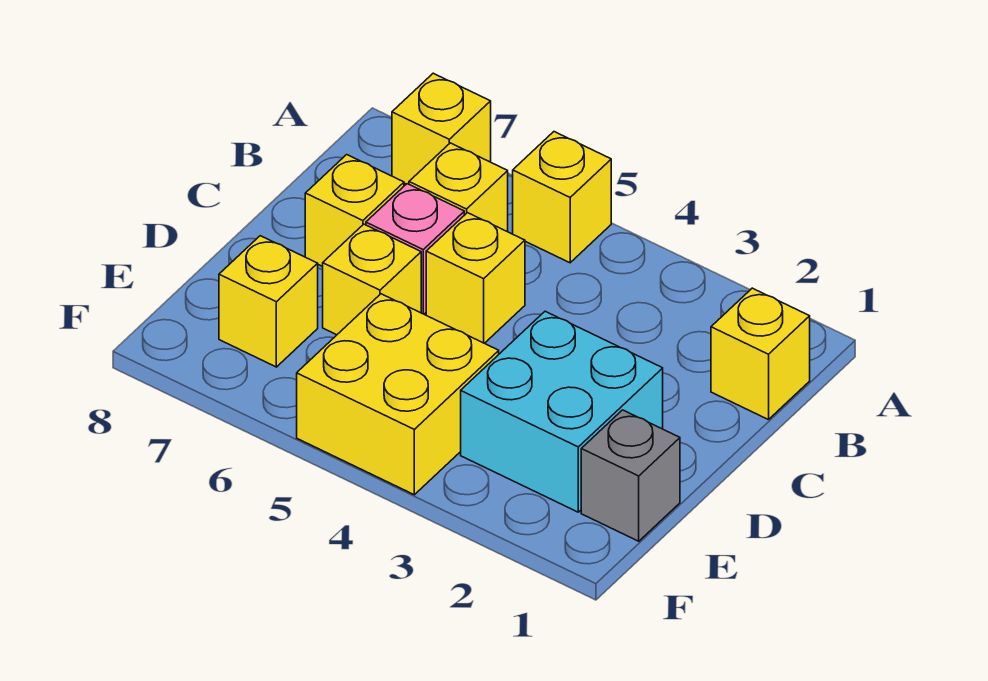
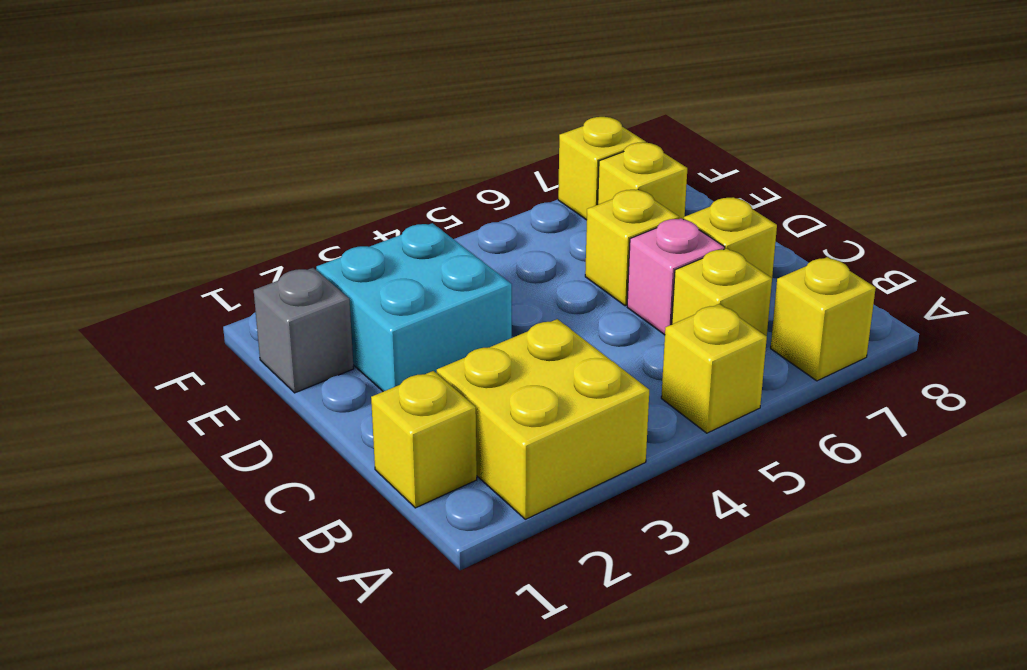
yellow 1x1 brick [426,213,525,343] -> yellow 1x1 brick moved to [558,117,646,220]
yellow 2x2 brick [297,294,499,495] -> yellow 2x2 brick moved to [437,319,649,519]

